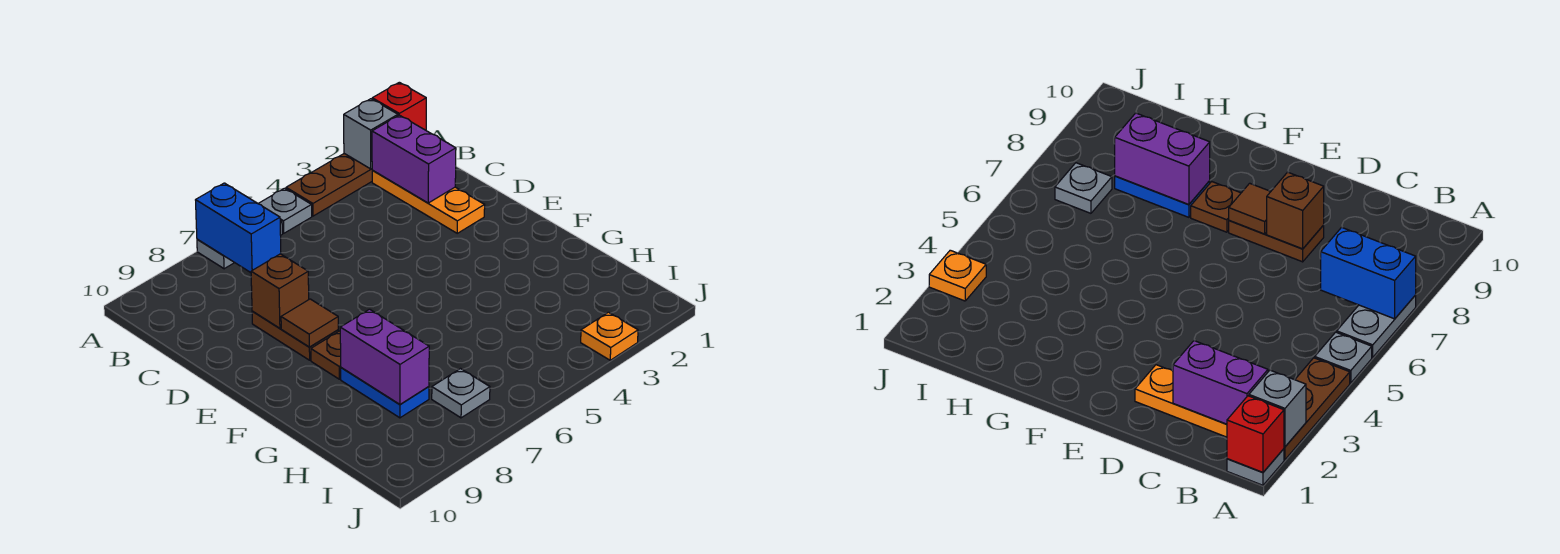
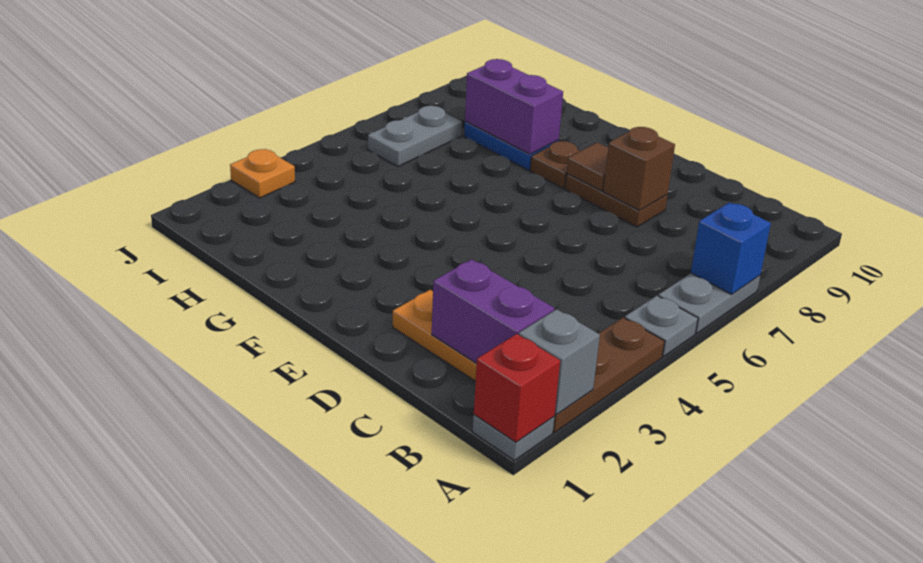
blue 1x2 brick [196,183,281,273] -> blue 1x1 brick [691,203,771,294]
grey 1x1 plate [432,369,490,418] -> grey 1x2 plate [368,106,462,166]

